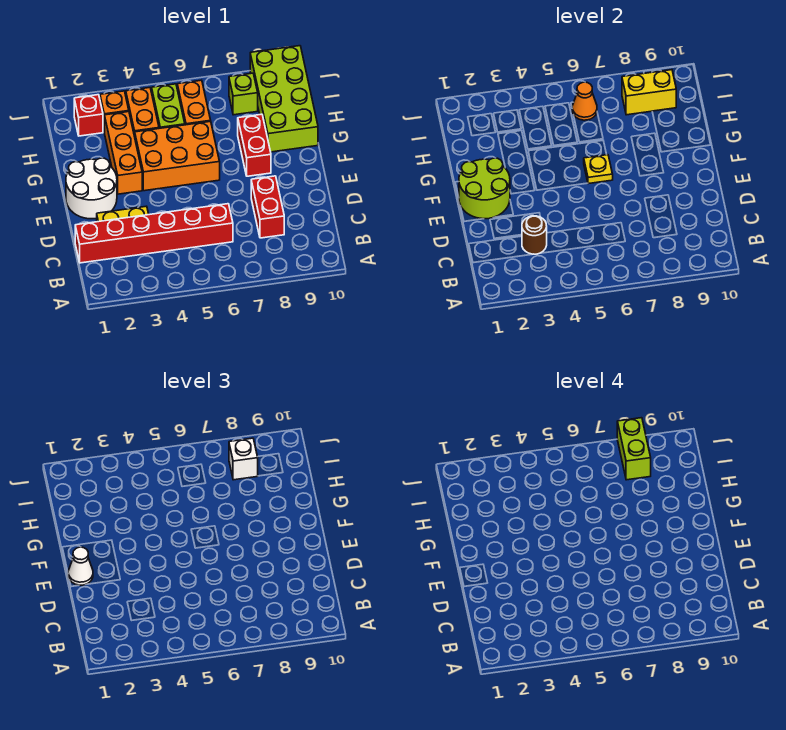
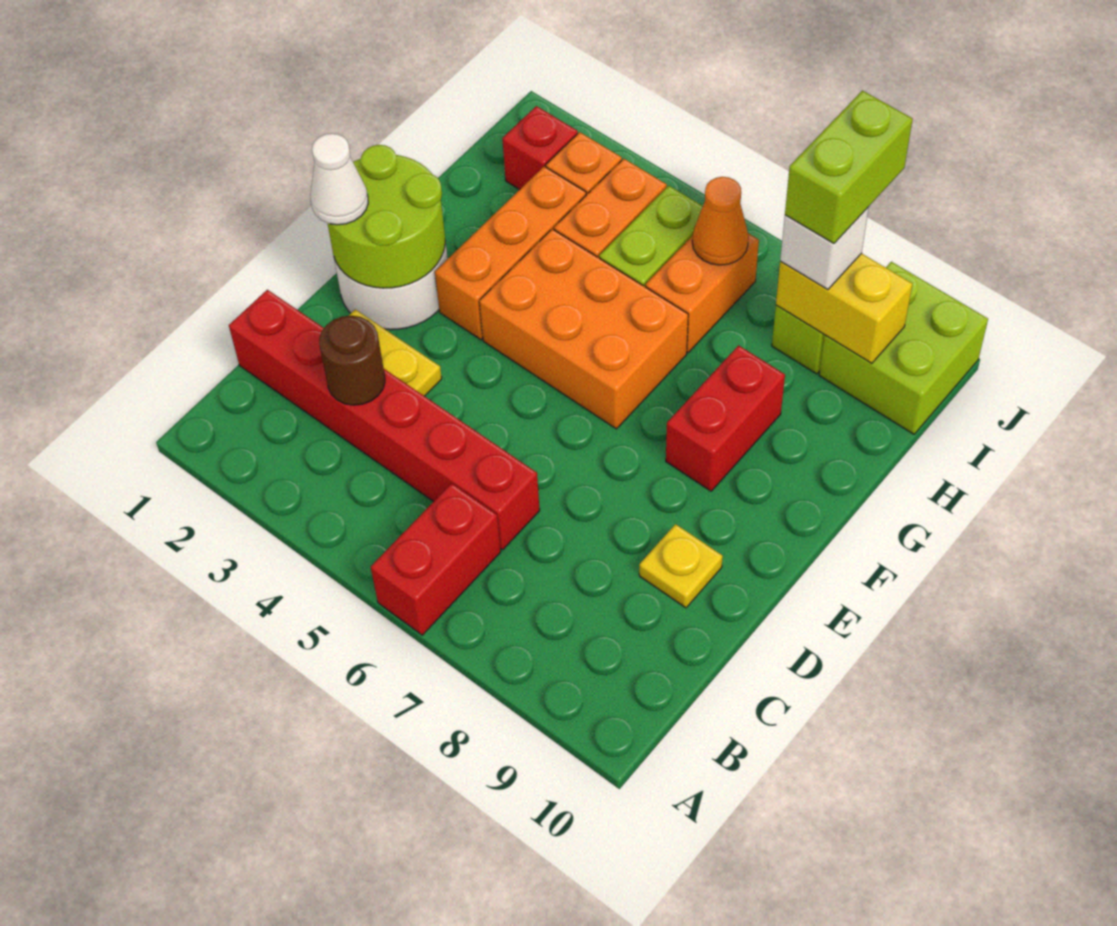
red 1x2 brick [251,176,284,238] -> red 1x2 brick moved to [371,483,501,635]
yellow 1x1 plate [584,155,613,184] -> yellow 1x1 plate moved to [639,524,723,608]
lime 2x4 brick [250,46,318,152] -> lime 2x2 brick [819,262,988,434]

